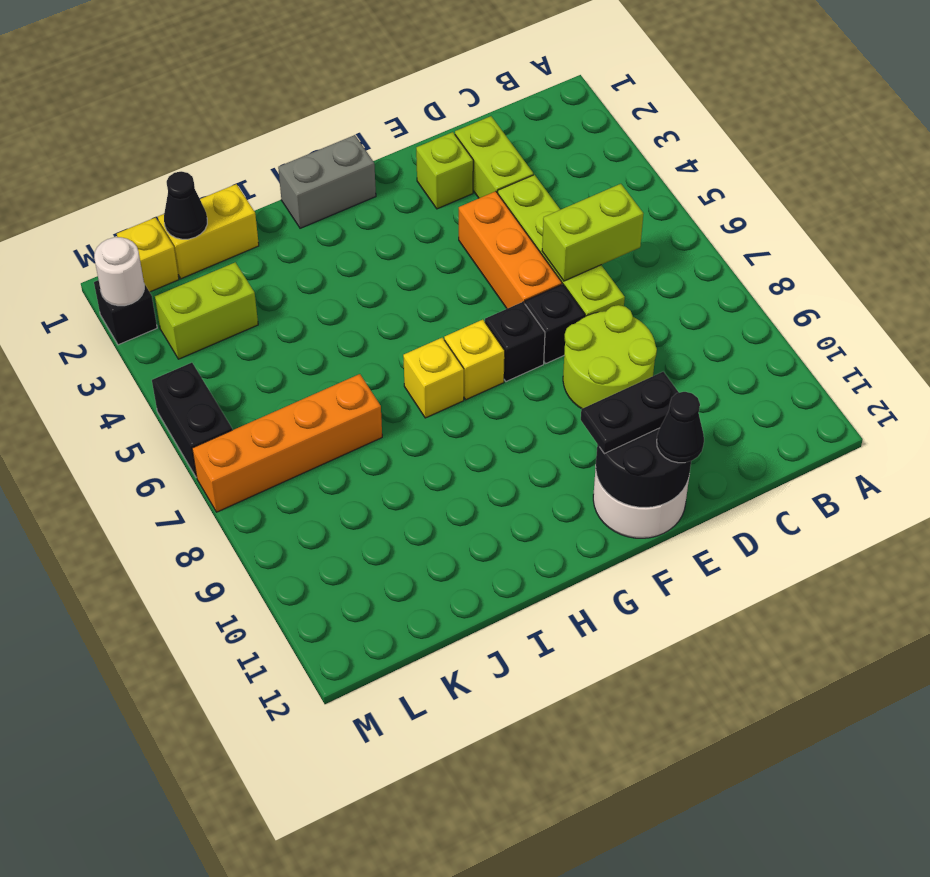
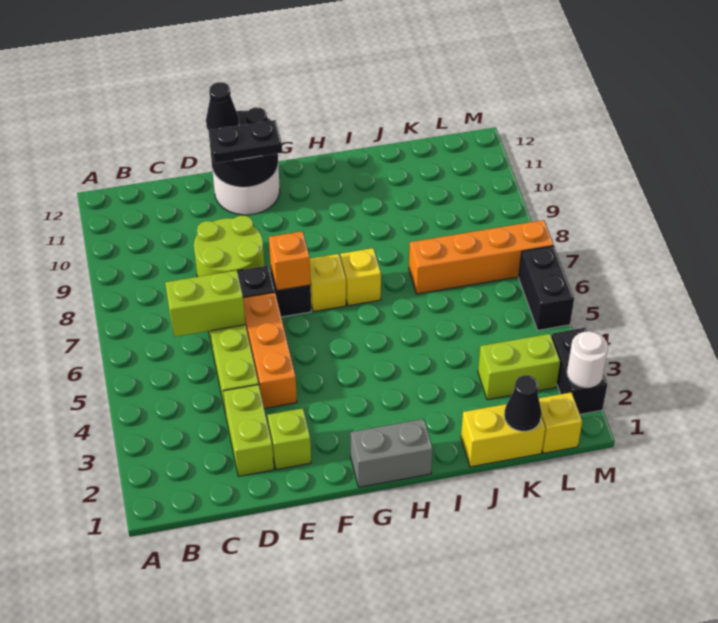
none -> orange 1x1 brick [269,231,311,290]
black 1x1 brick [94,280,157,345] -> black 1x2 brick [551,328,607,414]

